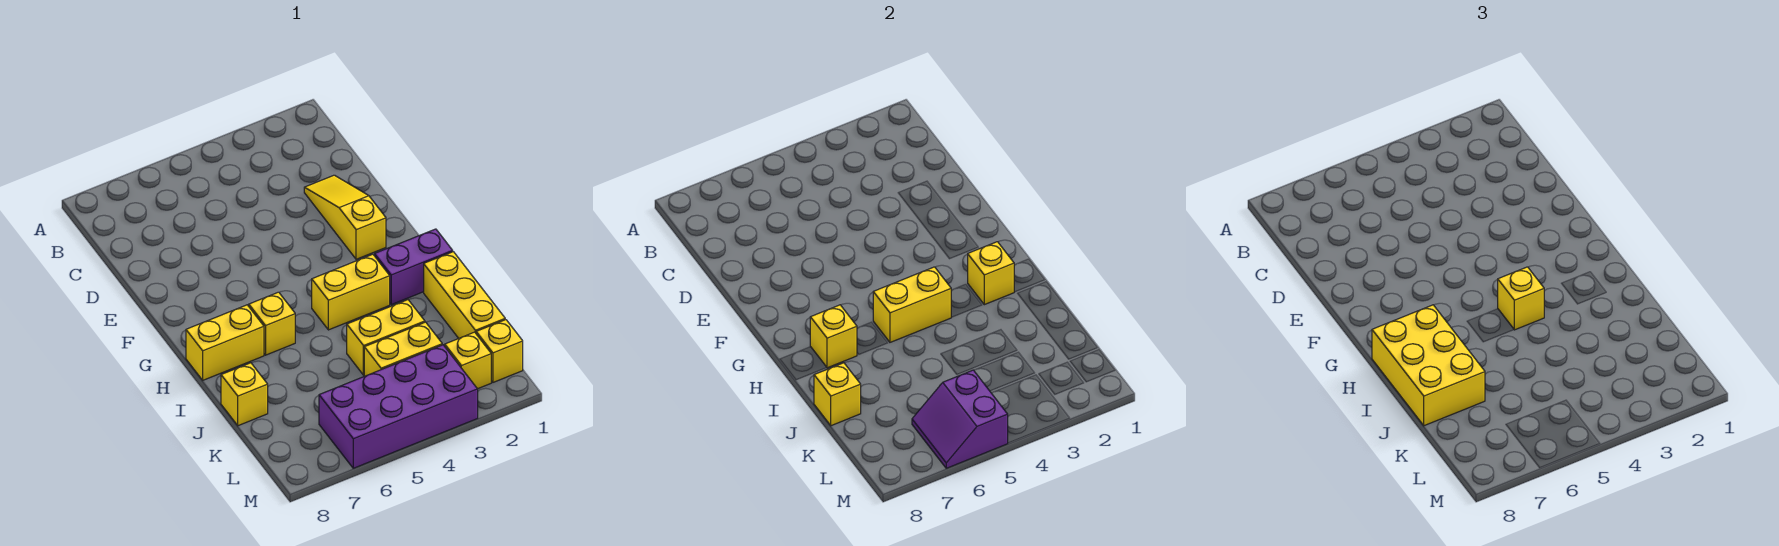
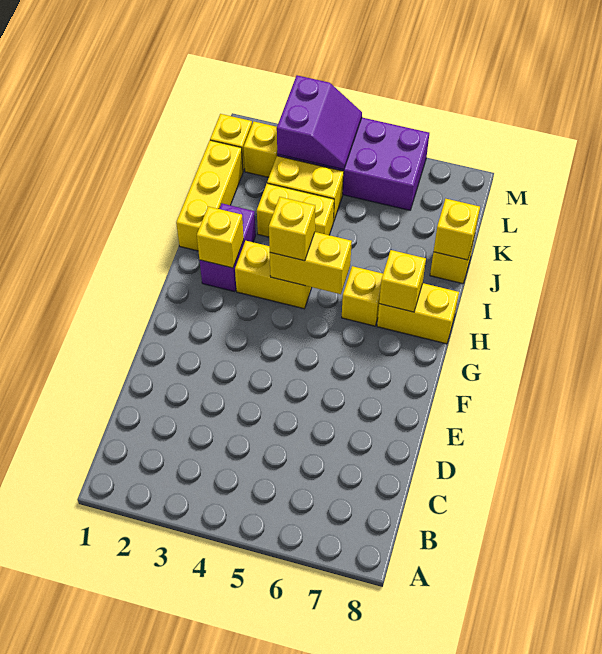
yellow 1x3 slope [304,175,386,259] -> none
purple 1x2 brick [375,229,453,305] -> purple 1x2 brick turned to [200,204,256,292]
yellow 2x3 brick [1372,305,1485,426] -> none
purple 2x2 slope [912,370,1008,468] -> purple 2x2 slope moved to [277,75,362,170]

